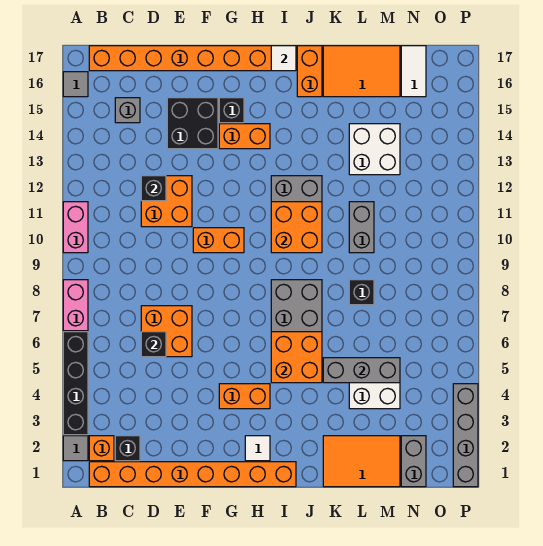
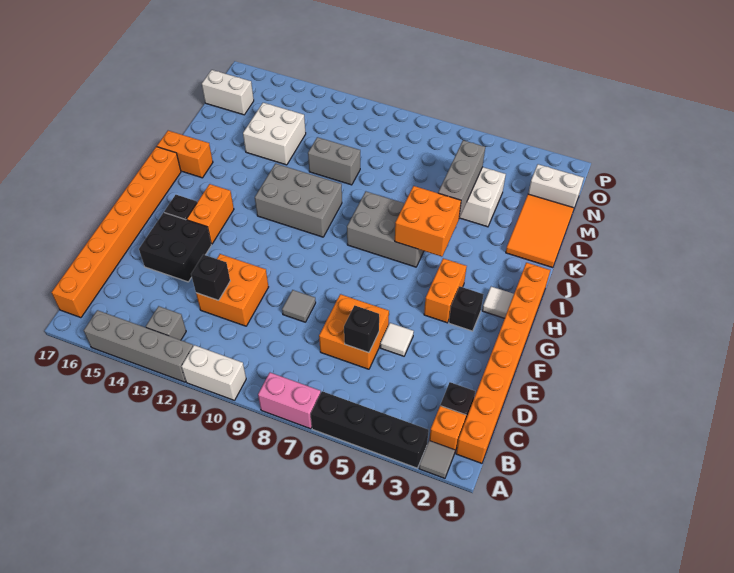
pink 1x2 brick [63,202,88,253] -> white 1x2 brick [181,345,246,400]
grey 1x1 tile [63,72,88,97] -> grey 1x1 tile moved to [282,290,316,322]
grey 1x1 brick [115,98,140,123] -> grey 1x1 brick moved to [146,306,186,340]
orange 1x2 brick [193,228,244,253] -> none
orange 2x2 brick [271,202,322,253] -> none
white 1x1 tile [271,46,296,71] -> white 1x1 tile moved to [380,323,414,356]
orange 2x3 tile [323,46,400,97] -> none
black 1x1 brick [349,280,374,305] -> black 1x1 brick moved to [449,286,484,331]
grey 1x2 brick [401,436,426,487] -> white 1x2 brick [528,164,584,208]
white 1x2 tile [401,46,426,97] -> white 1x2 brick [202,70,254,115]
grey 1x4 brick [453,384,478,487] -> grey 1x4 brick moved to [84,310,193,382]

